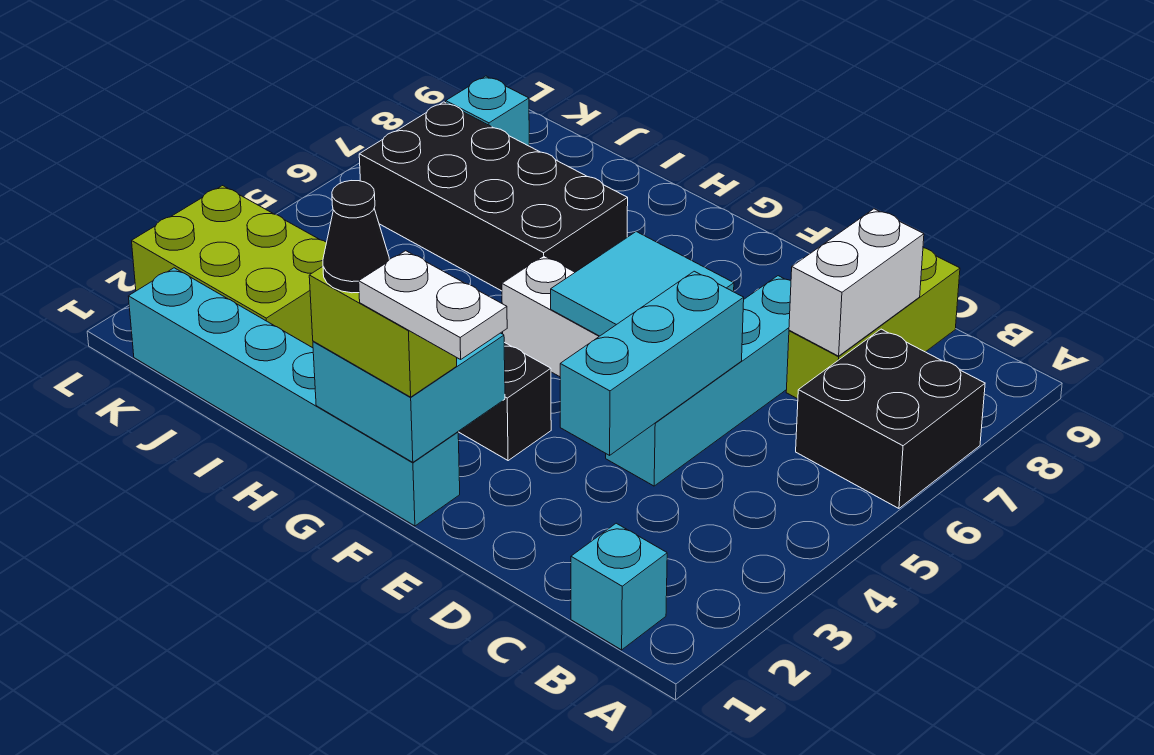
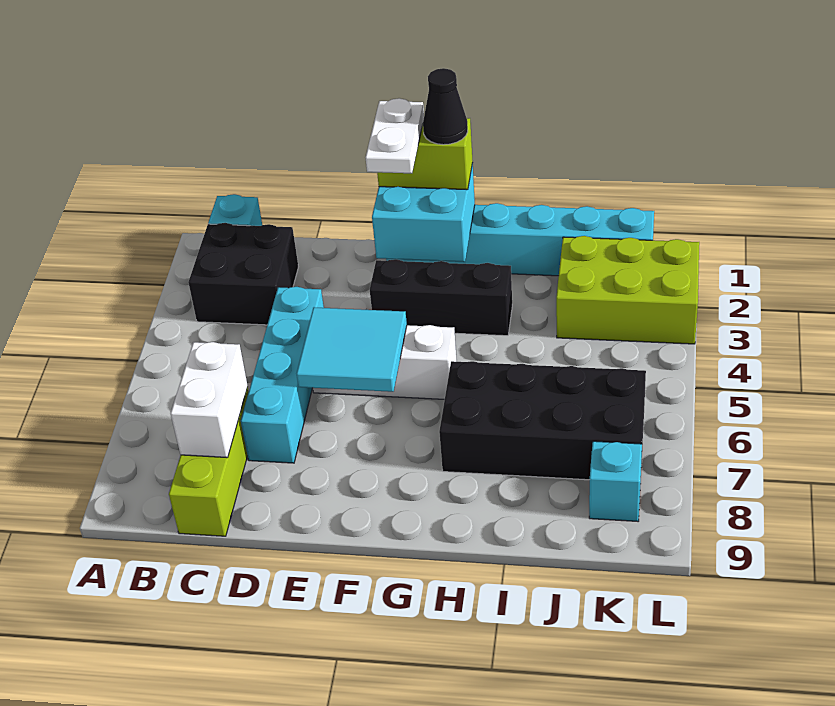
black 2x2 brick [796,329,985,508] -> black 2x2 brick moved to [188,223,298,325]
cyan 1x3 brick [560,271,744,455] -> none
white 1x2 plate [359,251,507,359] -> white 1x2 plate turned to [366,98,424,173]

